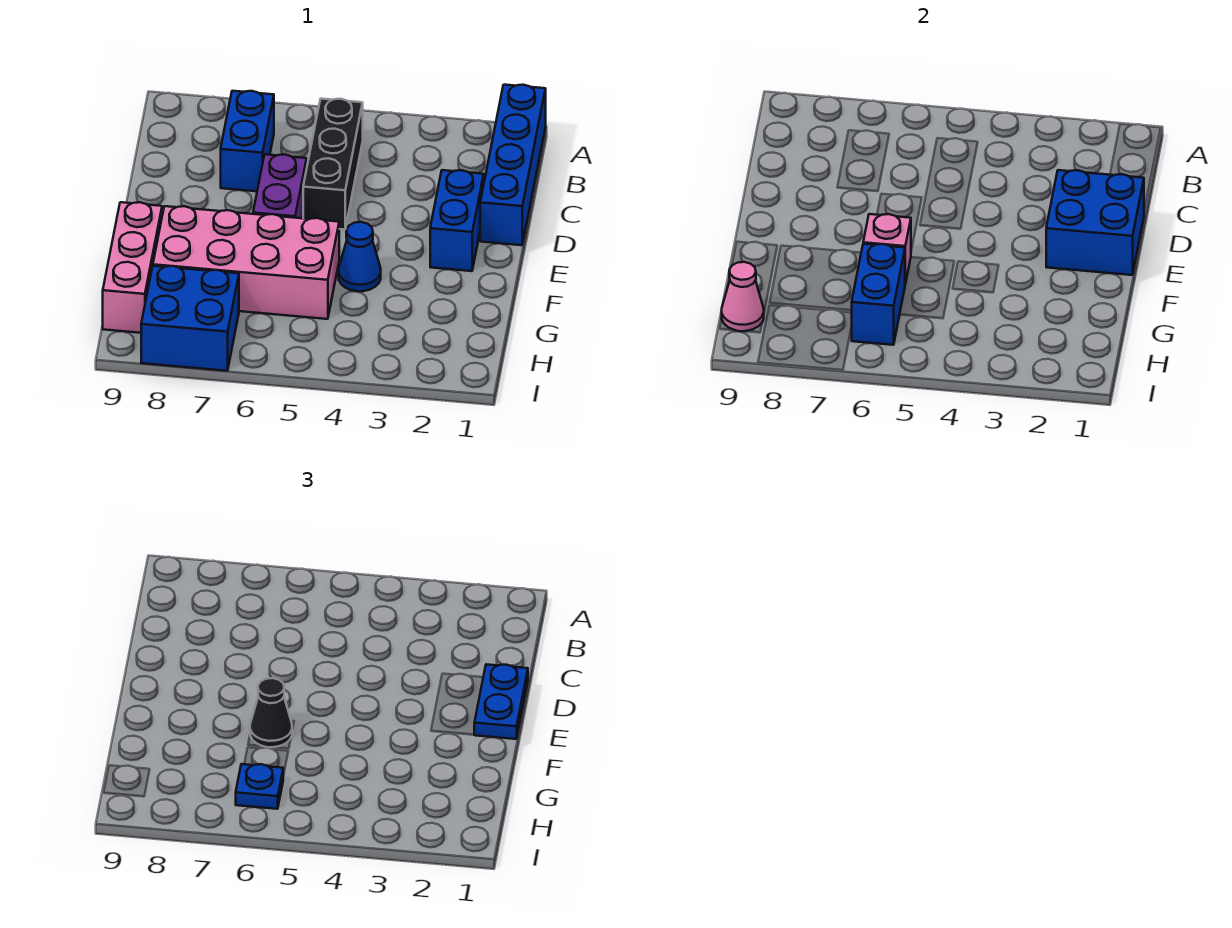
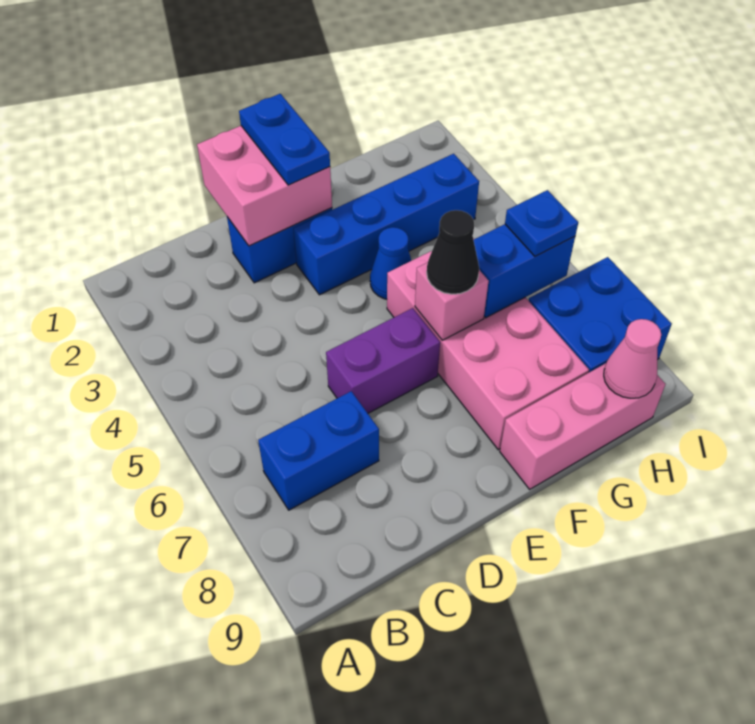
blue 1x4 brick [480,85,546,245] -> blue 1x4 brick moved to [293,154,479,295]
black 1x3 brick [303,99,363,230] -> none
blue 2x2 brick [1046,170,1144,275] -> pink 2x2 brick [197,126,332,246]
blue 1x2 plate [474,664,528,739] -> blue 1x2 plate turned to [239,94,330,185]

